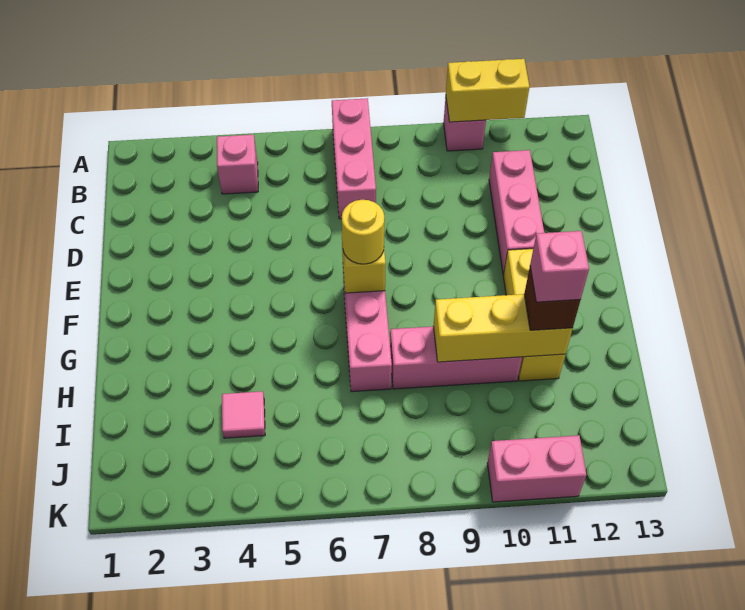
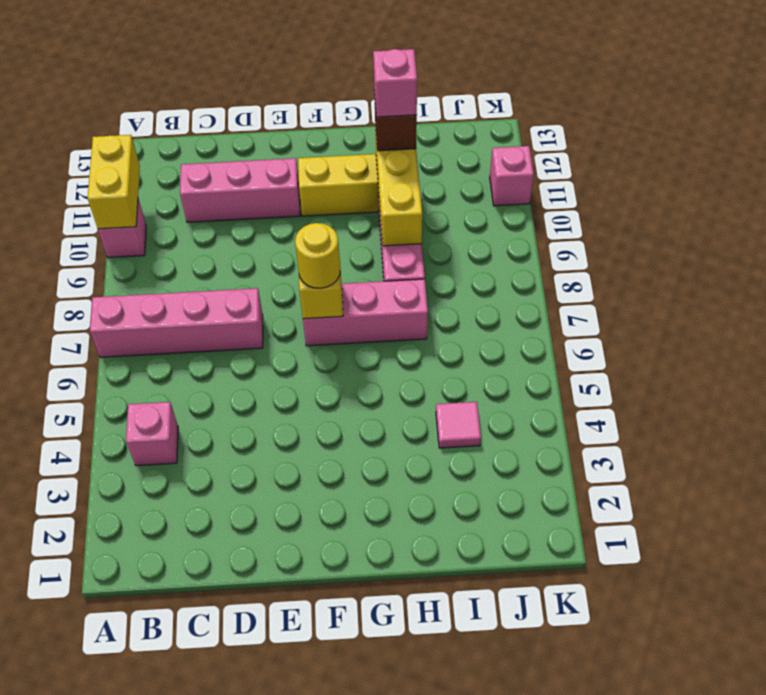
pink 1x3 brick [332,98,376,219] -> pink 1x4 brick [90,288,263,357]
pink 1x2 brick [487,435,586,502] -> pink 1x1 brick [490,146,534,206]

